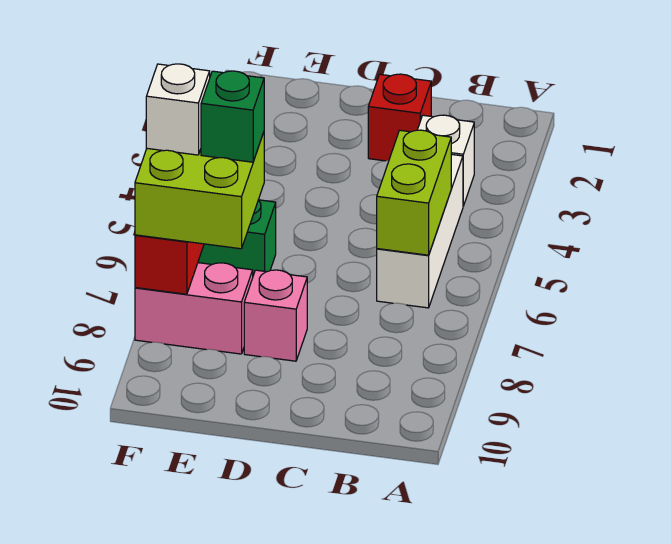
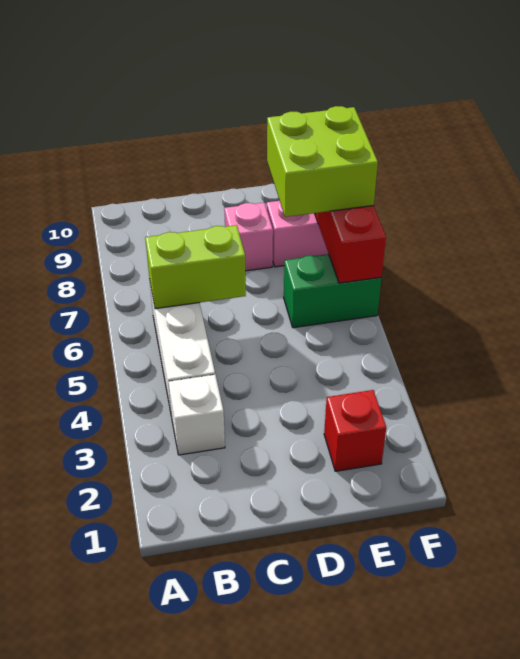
lime 1x2 brick [377,130,451,255] -> lime 1x2 brick turned to [145,225,246,309]
red 1x1 brick [368,74,431,161] -> red 1x1 brick moved to [324,390,386,471]
green 1x1 brick [201,71,264,162] -> none
white 1x1 brick [146,64,210,155] -> none

